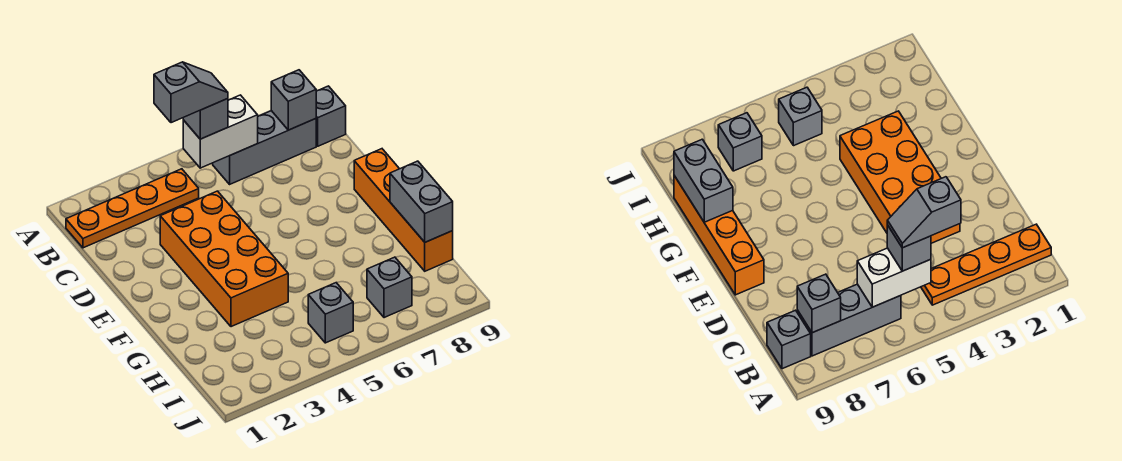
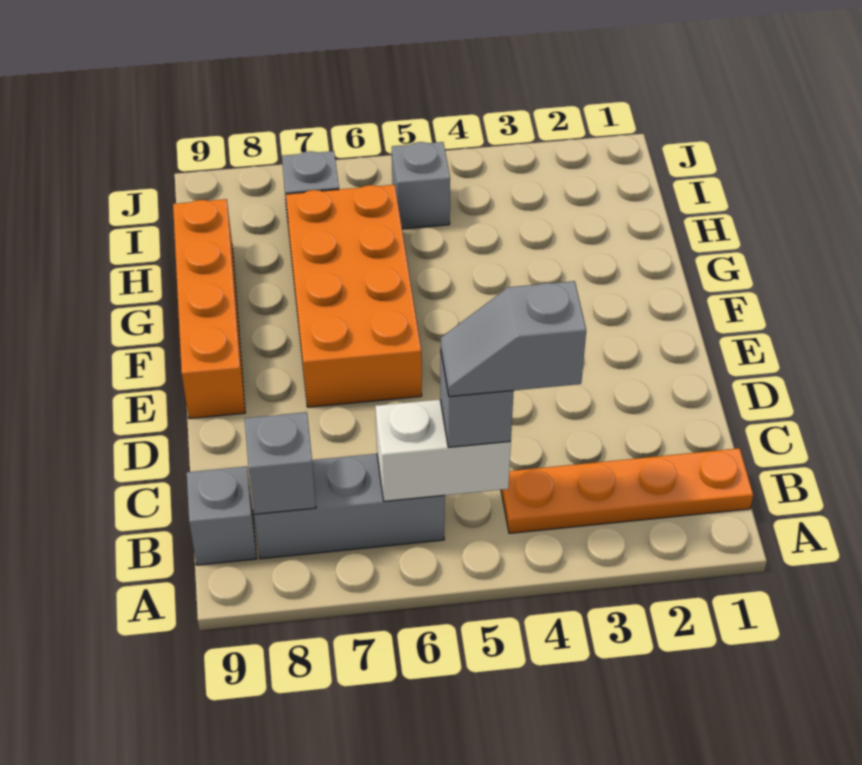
orange 2x4 brick [160,191,288,327] -> orange 2x4 brick moved to [286,185,422,407]
grey 1x2 brick [390,161,453,242] -> none

